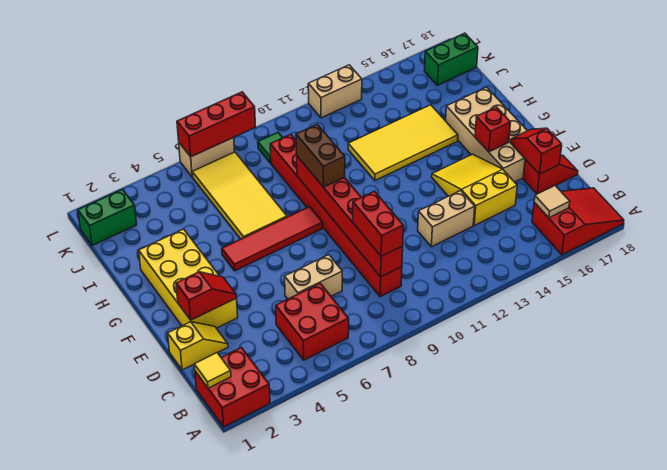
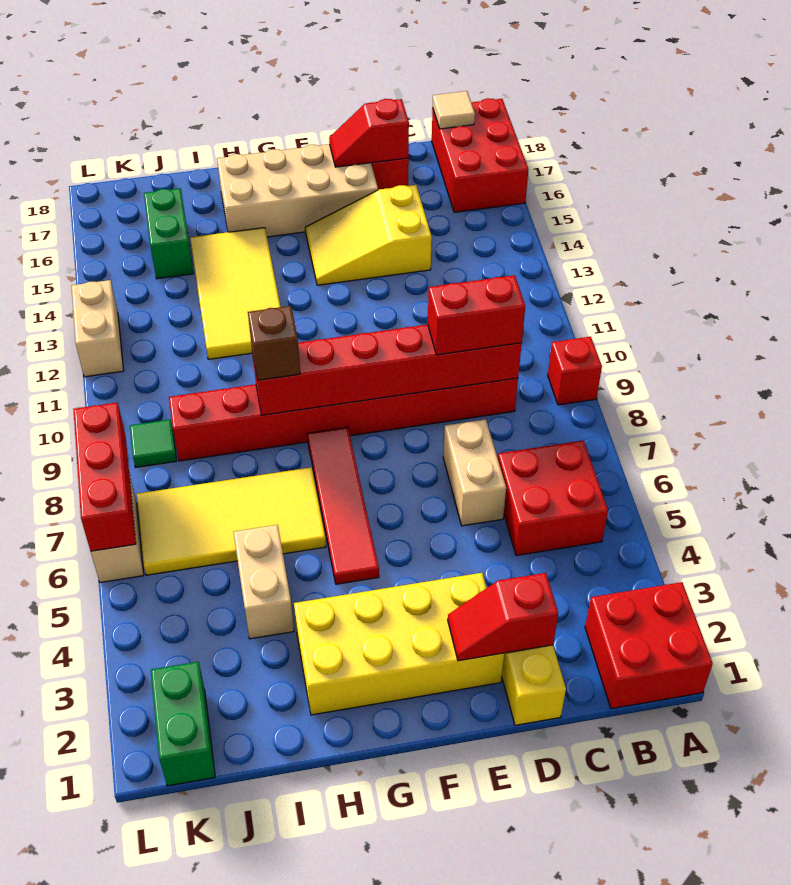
red 2x3 slope [532,188,624,255] -> red 2x3 brick [432,98,529,212]
yellow 1x1 tile [194,353,231,388] -> none
tan 1x1 tile [534,186,570,218] -> tan 1x1 tile moved to [433,91,475,129]
tan 1x2 brick [418,191,475,247] -> tan 1x2 brick moved to [233,525,294,639]
red 1x2 slope [176,272,237,320] -> red 1x2 slope turned to [448,573,558,661]
red 1x1 brick [475,107,511,152] -> red 1x1 brick moved to [548,337,602,405]
brown 1x2 brick [296,124,345,187] -> brown 1x1 brick [248,306,300,380]
green 1x2 brick [424,33,478,85] -> green 1x2 brick moved to [144,188,194,279]

